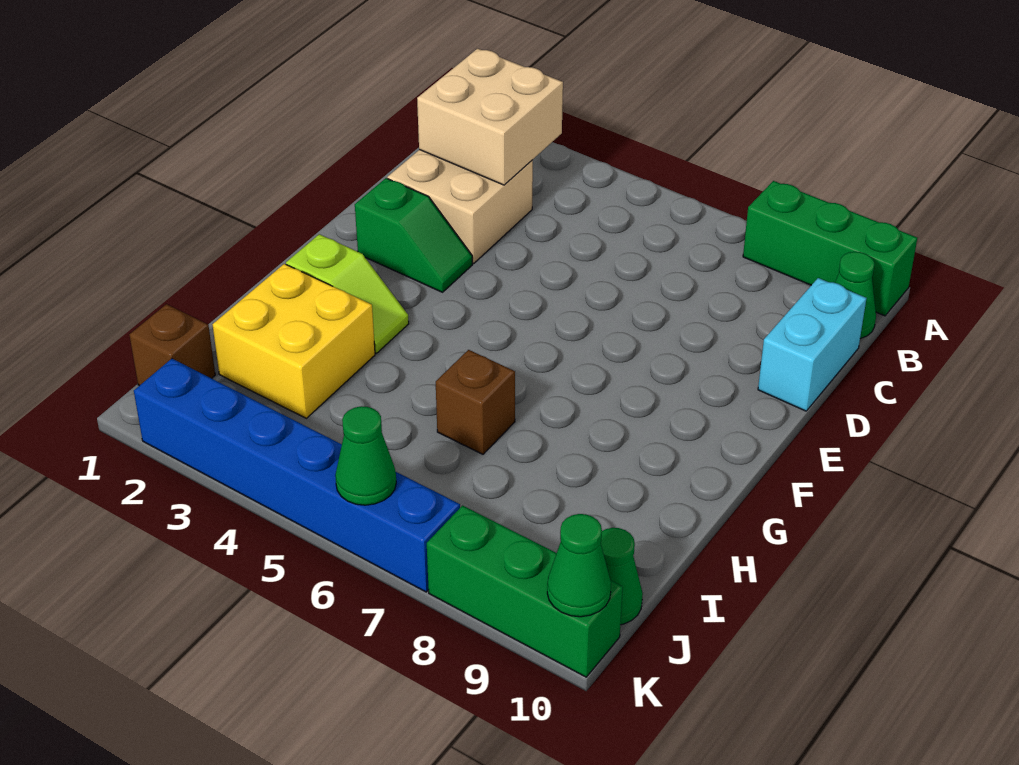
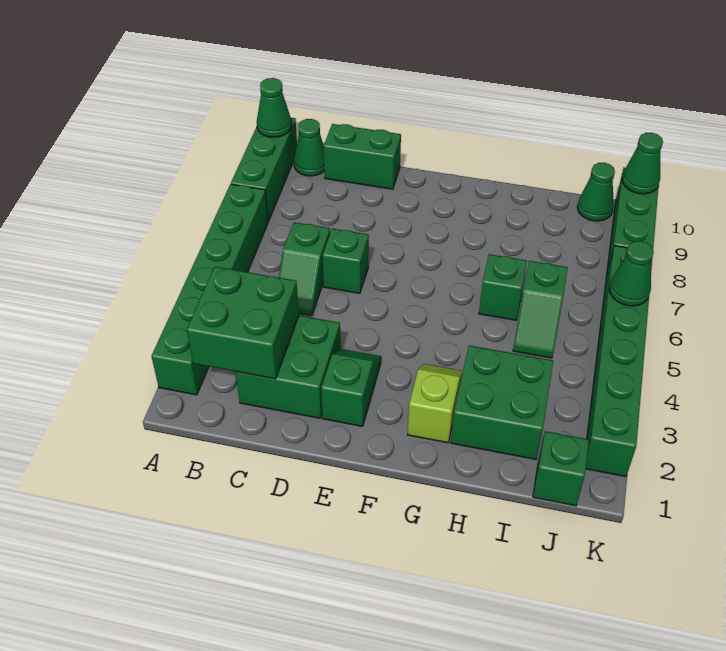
none -> green 1x6 brick [151,184,268,395]
none -> green 1x1 cone [257,78,292,137]
tan 2x2 brick [417,49,563,185] -> green 2x2 brick [187,267,299,379]
tan 2x2 brick [387,150,533,263] -> green 2x2 brick [235,315,341,418]
none -> green 1x2 slope [279,222,330,316]
cyan 1x2 brick [758,278,867,411] -> green 1x2 brick [324,124,401,189]
none -> green 1x1 brick [322,229,369,293]
yellow 2x2 brick [213,264,375,418] -> green 2x2 brick [451,345,553,459]
brown 1x1 brick [436,350,515,454] -> green 1x1 brick [479,254,527,320]
none -> green 1x2 slope [513,261,568,358]
brown 1x1 brick [130,304,215,386] -> green 1x1 brick [533,431,589,506]
blue 1x6 brick [134,359,460,592] -> green 1x6 brick [586,246,653,477]

